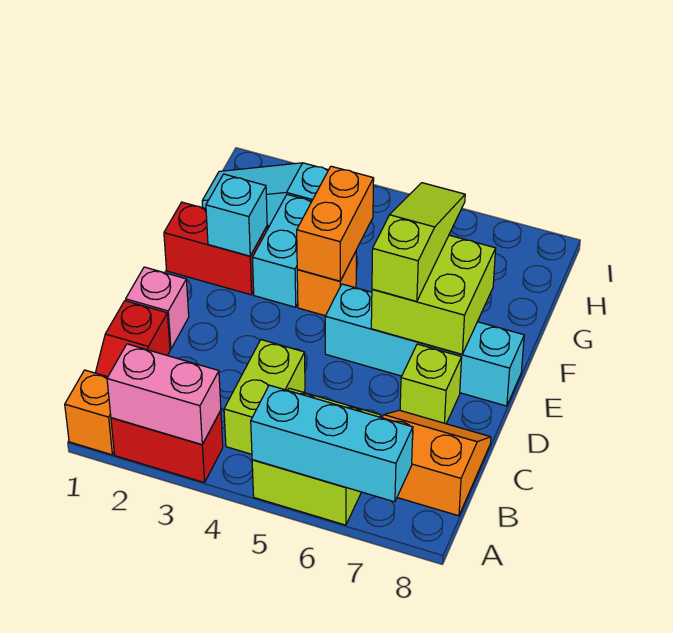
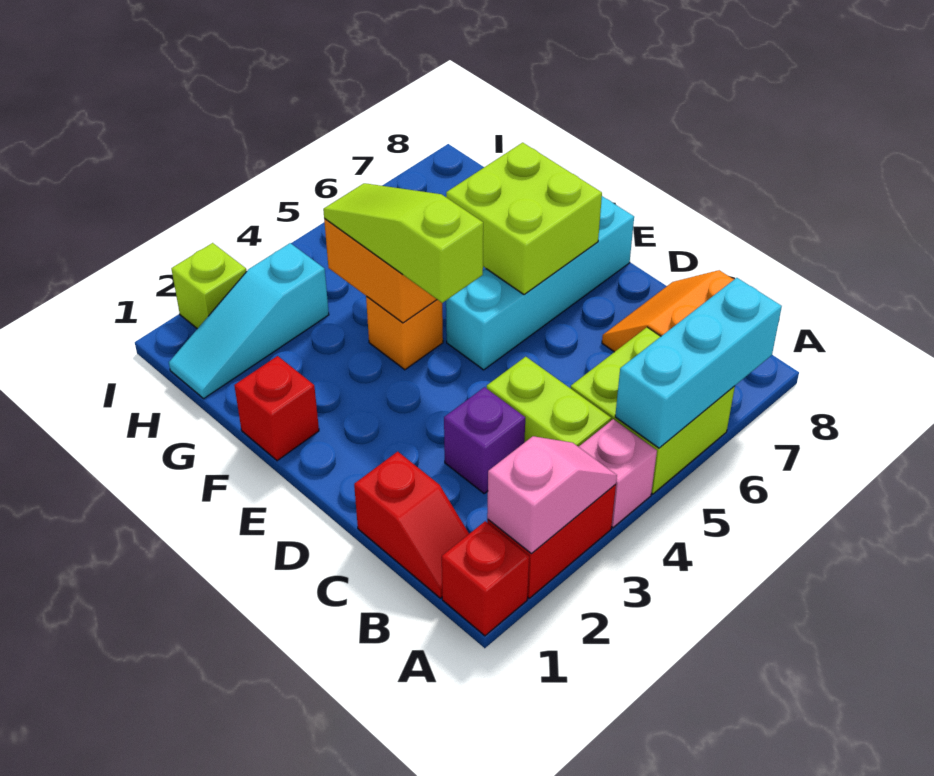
orange 1x1 brick [65,370,114,455] -> red 1x1 brick [442,521,529,636]
pink 1x2 brick [107,344,221,444] -> pink 1x2 slope [487,436,617,554]
none -> purple 1x1 brick [444,387,525,493]
pink 1x1 brick [126,267,189,349] -> pink 1x1 brick moved to [579,419,657,528]
lime 1x1 brick [400,344,462,424] -> lime 1x1 brick moved to [171,243,247,329]
lime 1x3 slope [372,183,465,301] -> lime 1x3 slope moved to [323,183,483,303]
red 1x2 brick [164,202,267,295] -> red 1x1 brick [234,356,319,461]
cyan 1x1 brick [206,174,267,256] -> none
cyan 1x2 brick [252,195,312,307] -> none

